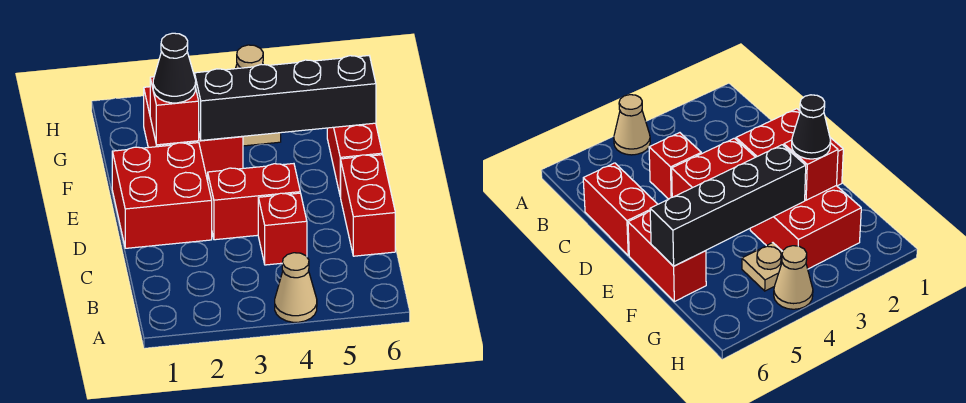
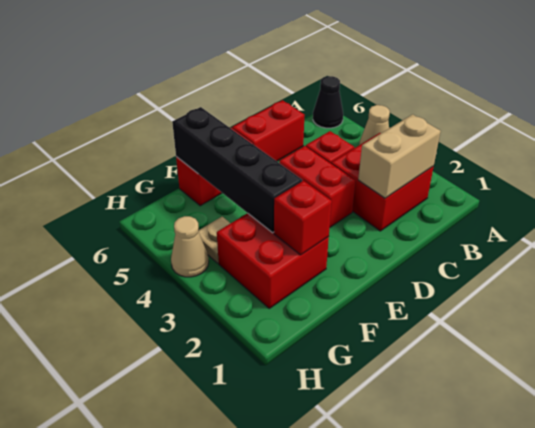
none -> tan 1x2 brick [358,114,441,198]
red 2x2 brick [112,143,212,248] -> red 2x2 brick moved to [331,133,434,231]
black 1x1 cone [153,33,196,103] -> black 1x1 cone moved to [313,76,343,128]

